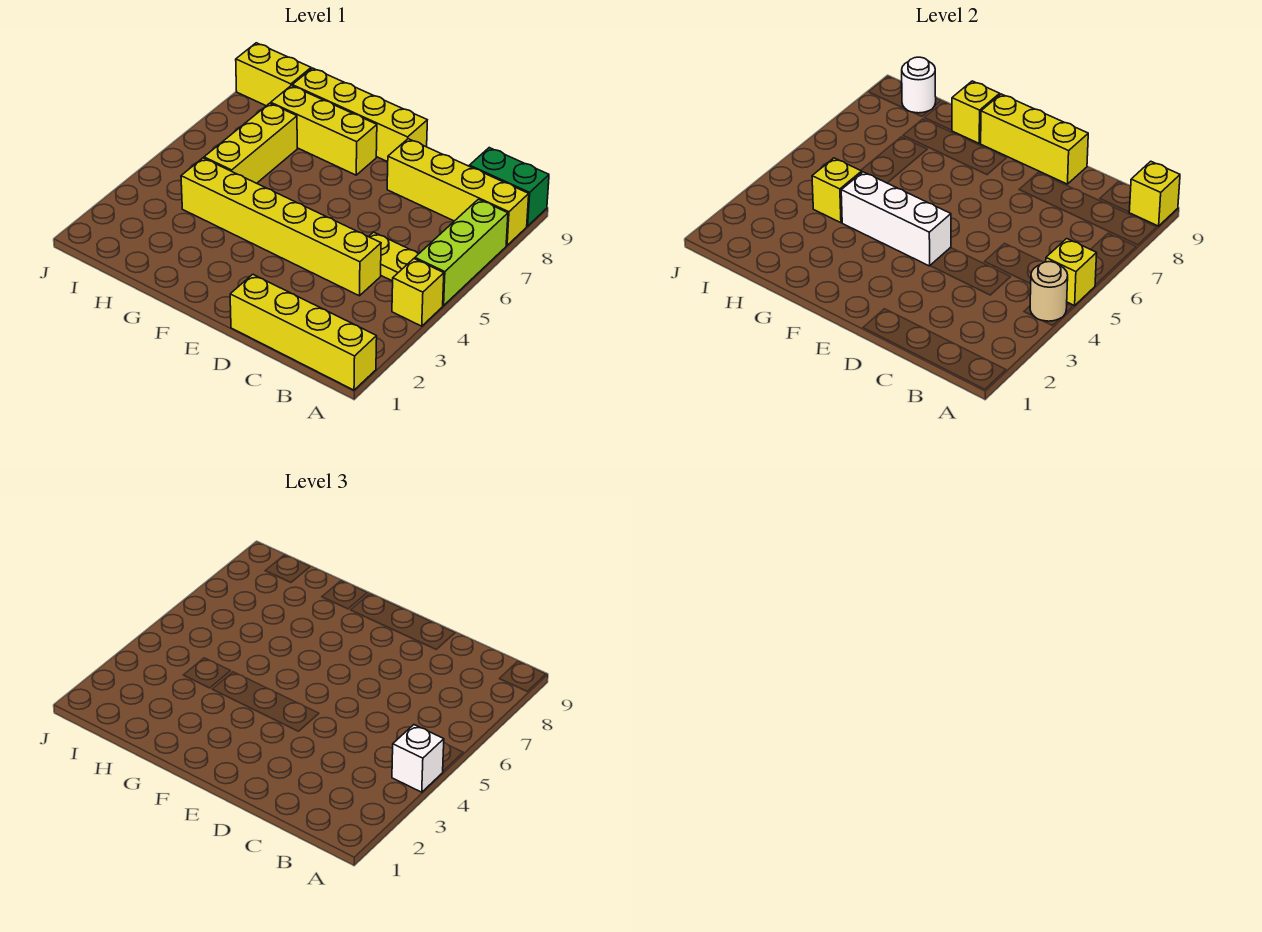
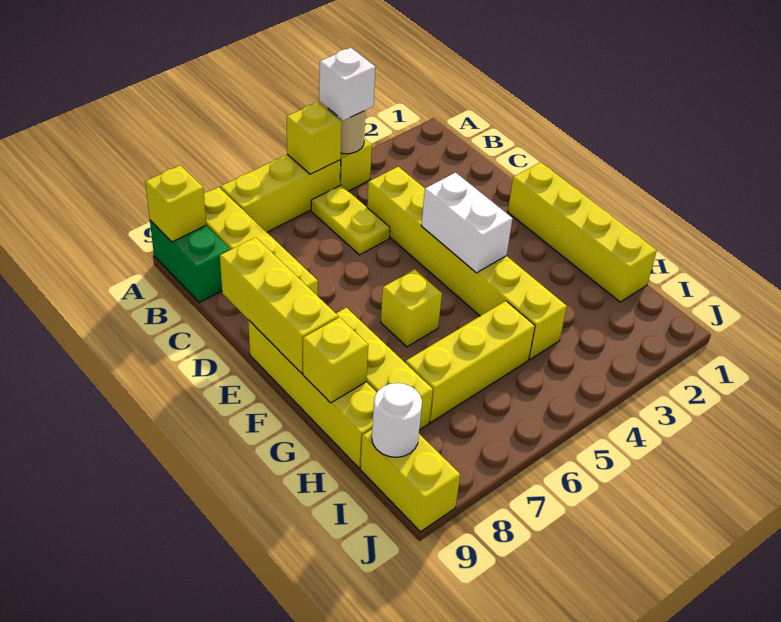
yellow 1x4 brick [230,274,377,390] -> yellow 1x4 brick moved to [508,162,657,302]
lime 1x3 brick [415,199,508,306] -> yellow 1x3 brick [220,155,341,232]
white 1x3 brick [841,172,951,266] -> white 1x2 brick [421,173,512,273]
yellow 1x1 brick [812,158,862,223] -> yellow 1x1 brick moved to [381,269,442,347]

